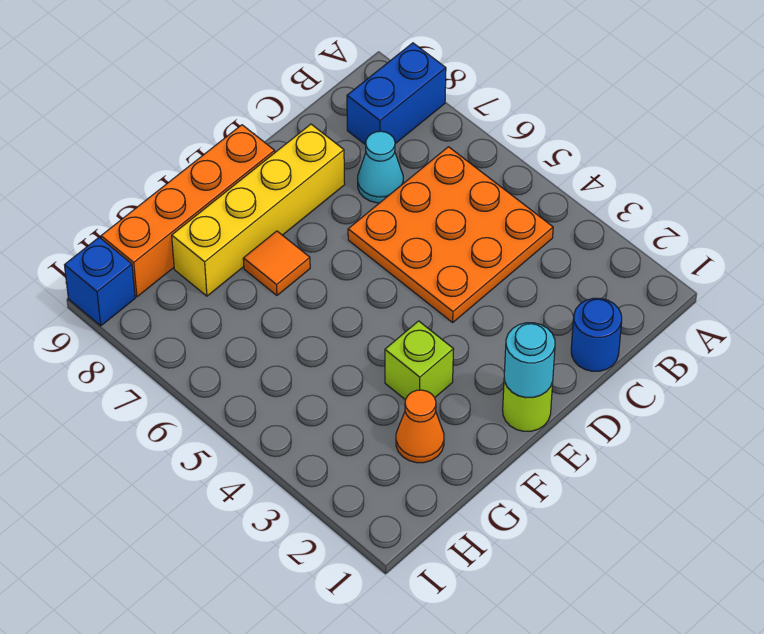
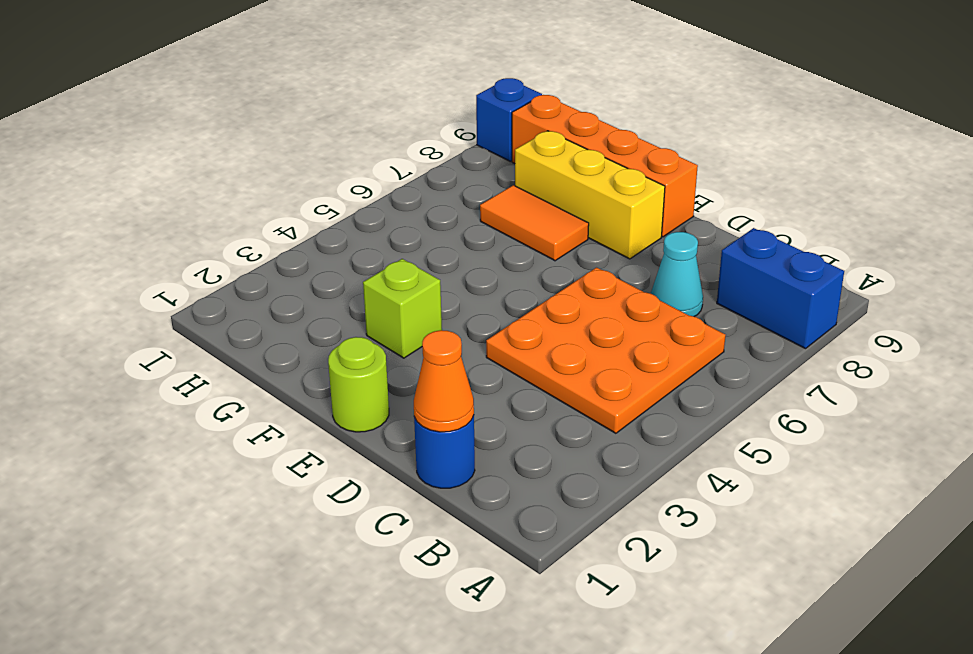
yellow 1x4 brick [172,124,345,296] -> yellow 1x3 brick [515,131,665,259]
cyan 1x1 round brick [504,323,555,397] -> none
orange 1x1 tile [243,231,310,295] -> orange 1x2 tile [480,185,589,261]
orange 1x1 cone [396,390,444,463] -> orange 1x1 cone moved to [414,330,474,432]

